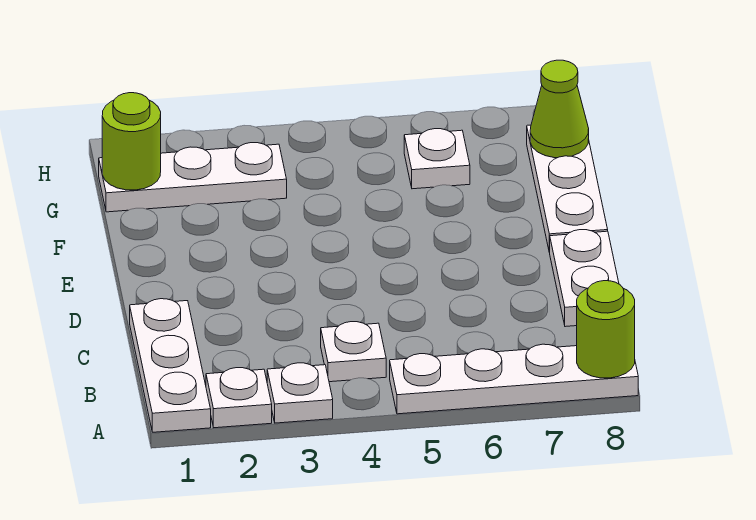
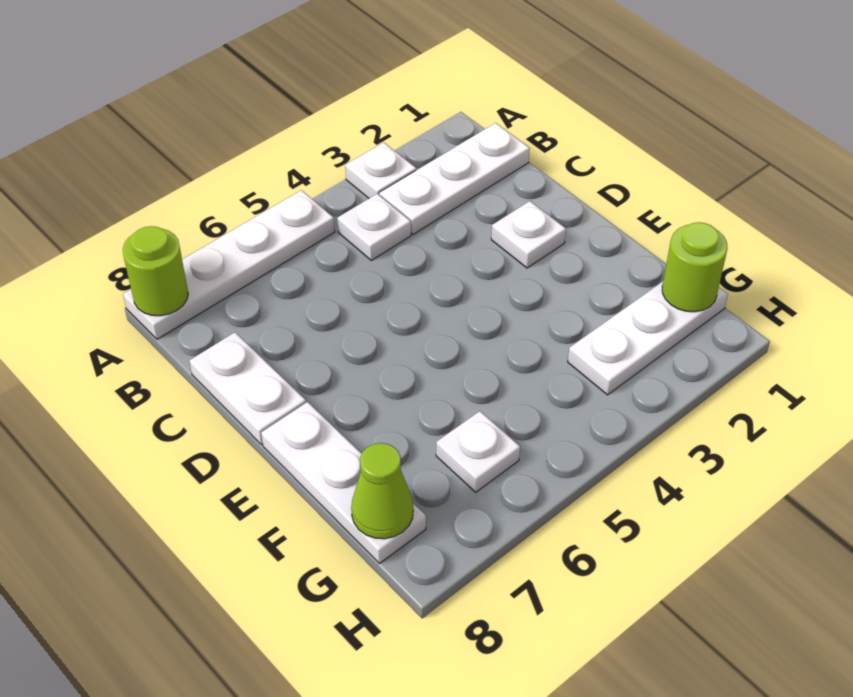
white 1x3 plate [130,299,211,432] -> white 1x3 plate turned to [379,123,530,234]
white 1x1 plate [206,368,272,428] -> white 1x1 plate moved to [491,201,566,268]

